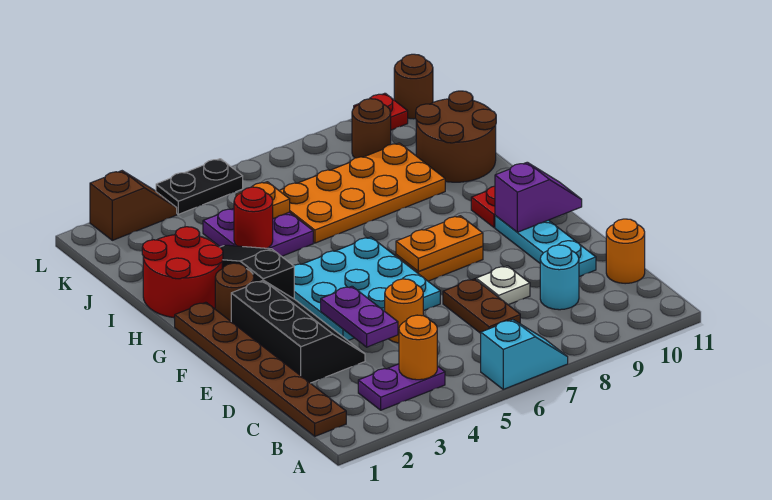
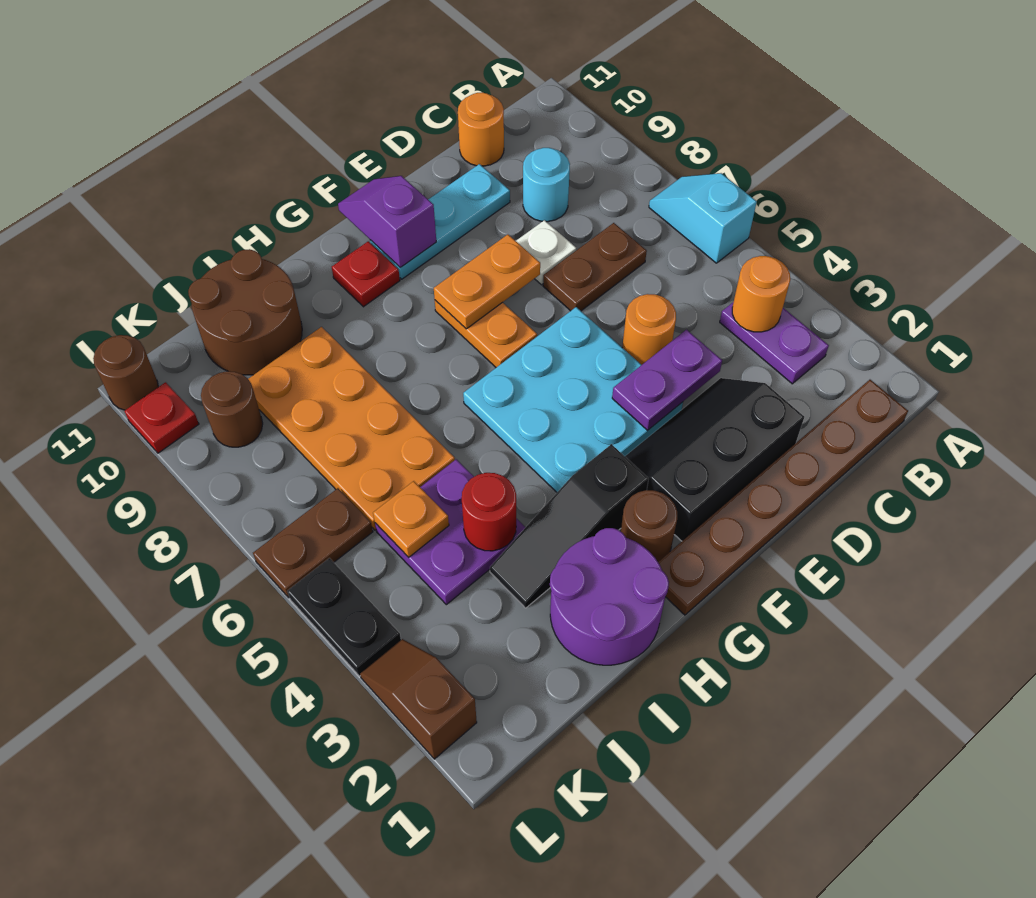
orange 1x2 plate [396,216,483,271] -> orange 1x2 plate turned to [434,234,540,329]
red 2x2 round brick [142,227,223,318] -> purple 2x2 round brick [550,528,669,665]
none -> brown 1x2 plate [253,488,373,598]

